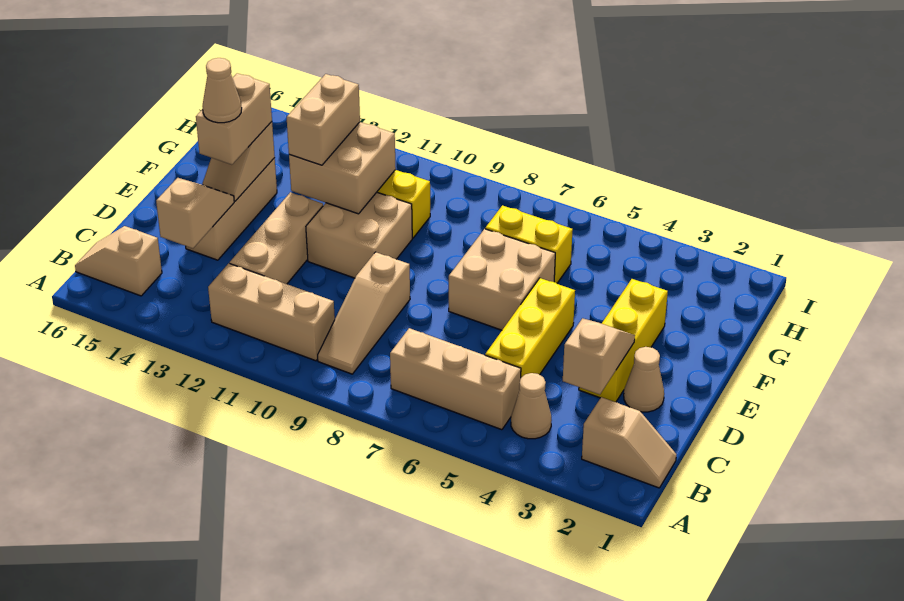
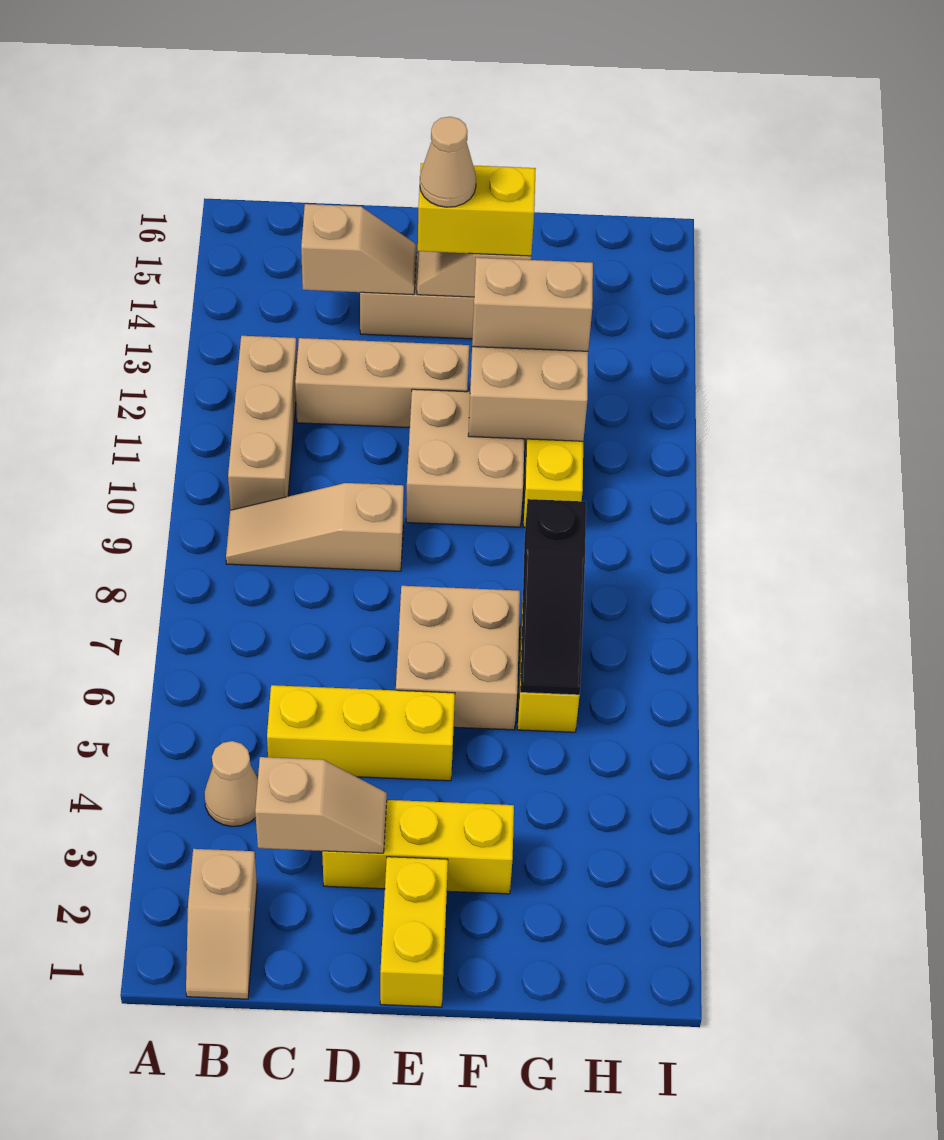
tan 1x3 brick [390,328,521,430] -> none
tan 1x2 slope [75,226,162,296] -> none
tan 1x1 cone [624,347,664,412] -> none
none -> yellow 1x2 brick [380,857,448,1007]
tan 1x2 brick [196,73,272,165] -> yellow 1x2 brick [418,163,536,256]
none -> black 1x3 slope [520,499,586,695]

